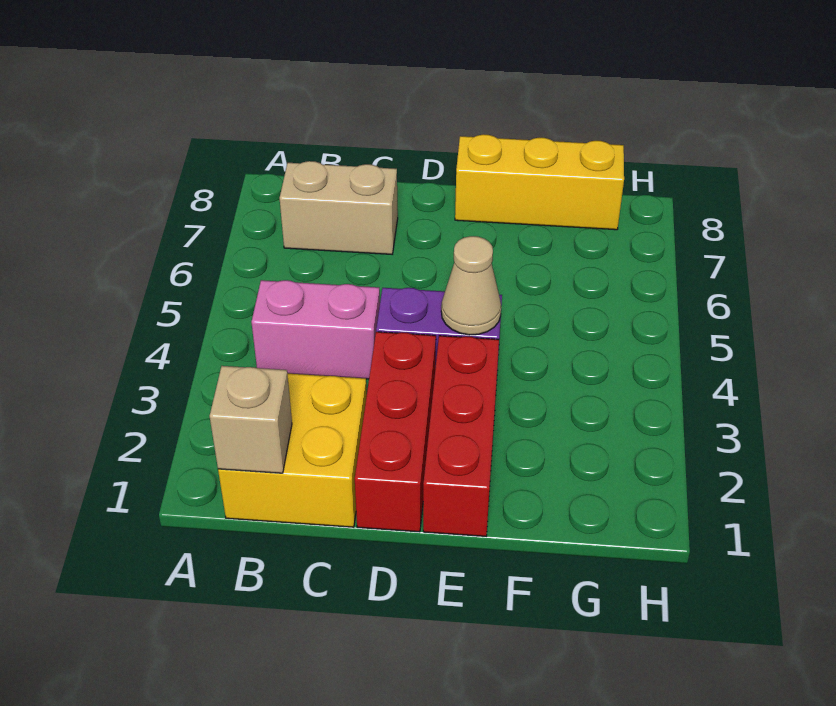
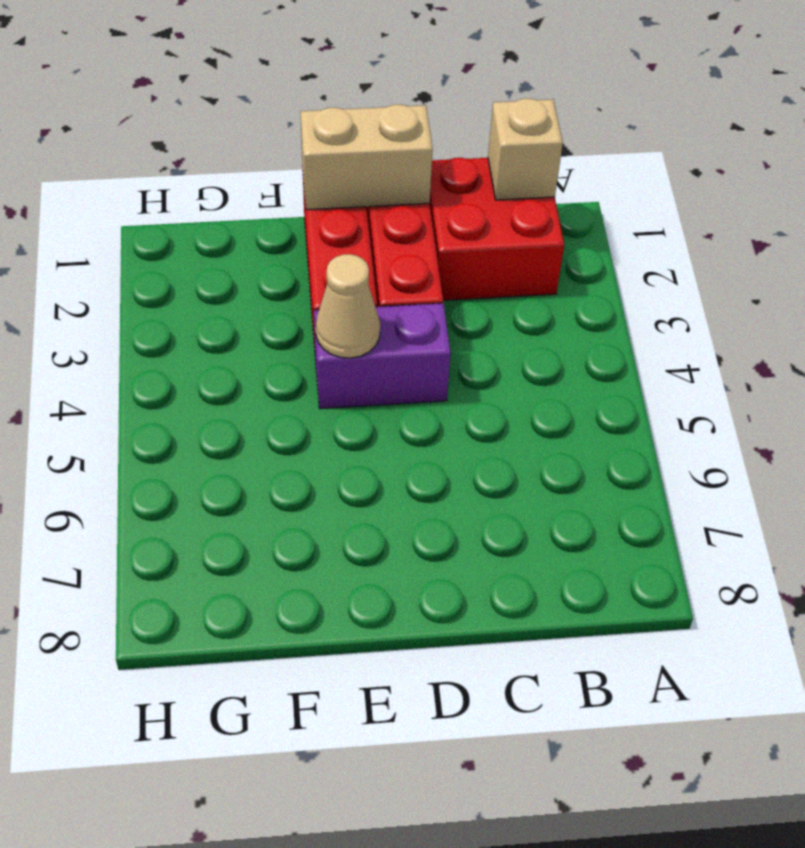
yellow 2x2 brick [218,373,367,527] -> red 2x2 brick [430,158,564,300]
pink 1x2 brick [251,280,380,379] -> none
tan 1x2 brick [280,161,398,254] -> tan 1x2 brick moved to [301,104,433,210]
yellow 1x3 brick [455,134,624,230] -> none

